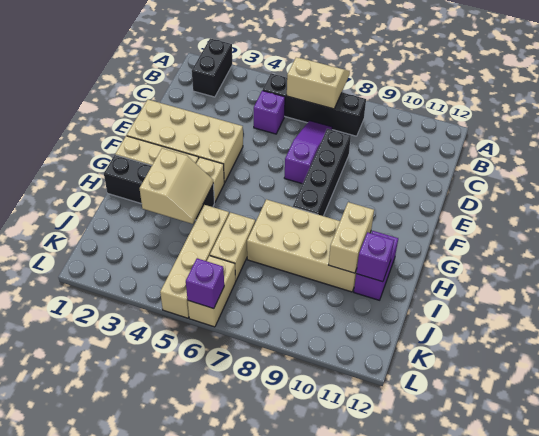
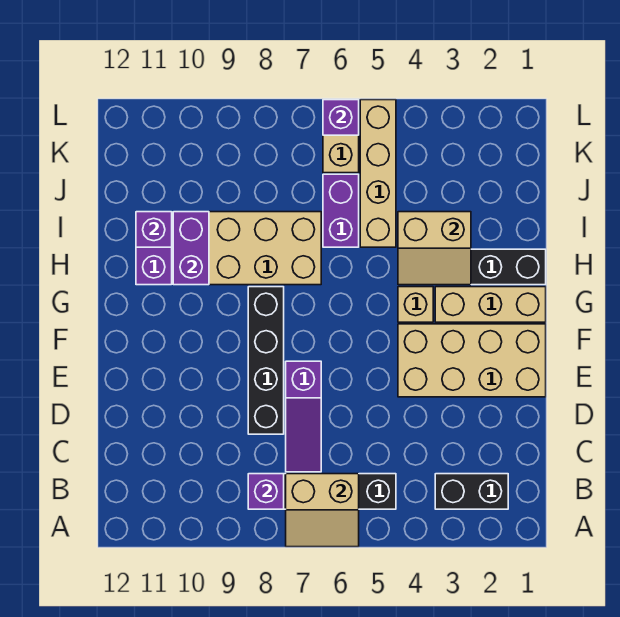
black 1x2 brick [192,38,232,97] -> black 1x2 brick turned to [435,474,508,509]
purple 1x1 brick [254,91,285,134] -> purple 1x1 brick moved to [248,474,284,509]
tan 2x2 slope [139,148,213,224] -> tan 2x2 slope turned to [398,212,471,285]
tan 1x2 brick [329,202,374,273] -> purple 1x2 brick [173,212,209,285]
tan 1x2 brick [210,212,255,281] -> purple 1x2 brick [323,174,359,247]

